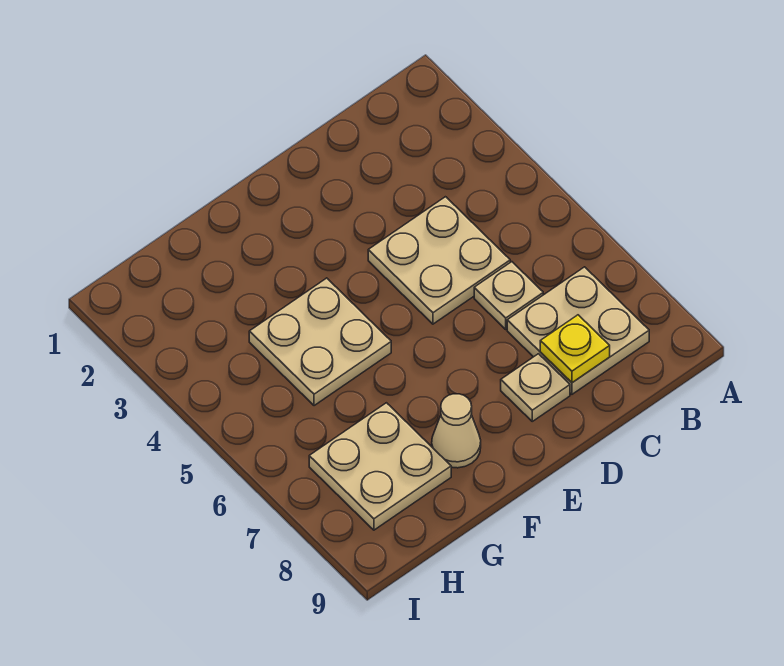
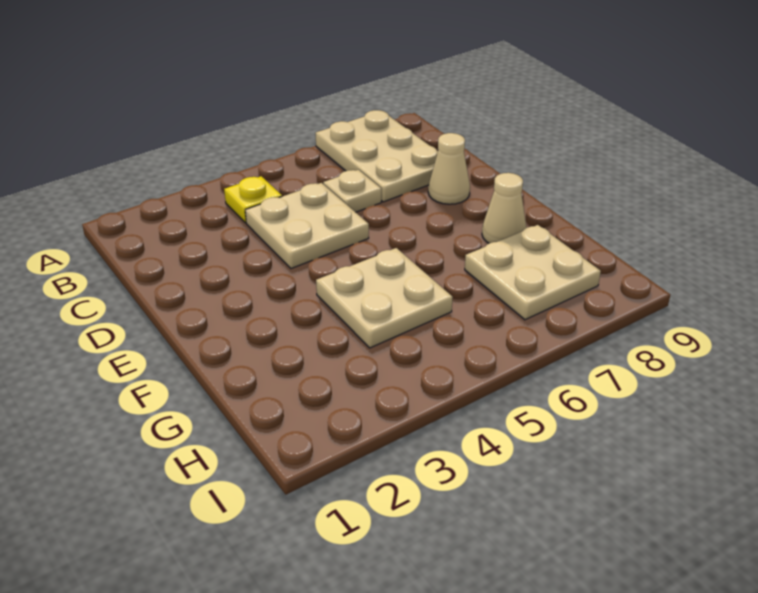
tan 2x2 plate [507,267,649,394] -> tan 2x3 plate [316,110,438,202]
yellow 1x1 plate [540,315,610,383] -> yellow 1x1 plate moved to [224,176,282,223]
tan 1x1 plate [501,354,570,421] -> tan 1x1 cone [428,133,470,204]

